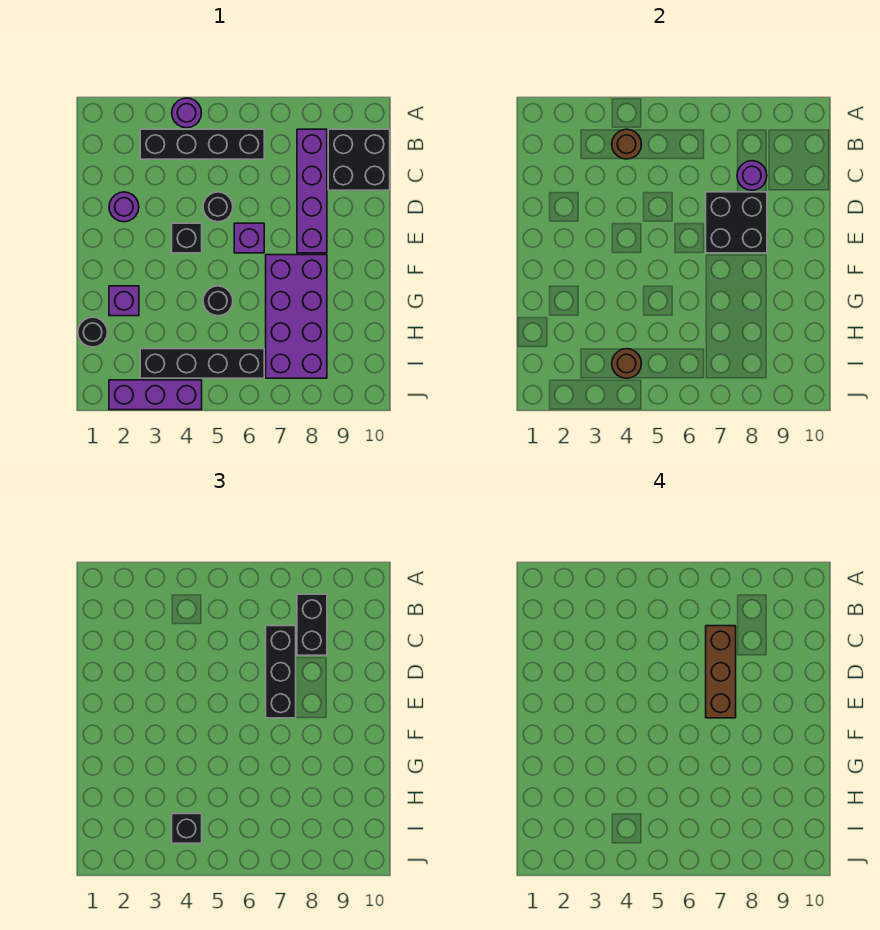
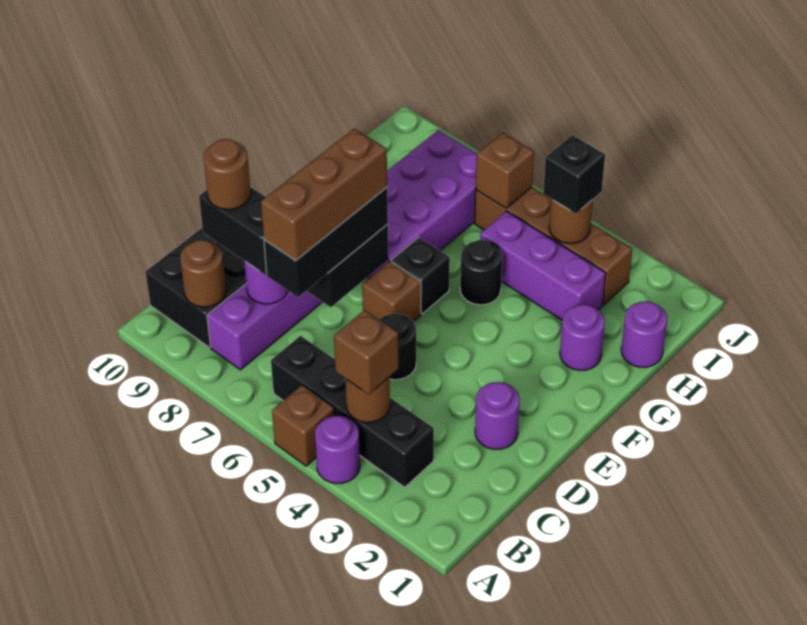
none -> brown 1x1 brick [272,385,334,466]
none -> brown 1x1 brick [334,310,399,394]
black 1x2 brick [297,594,327,655] -> black 1x2 brick turned to [199,187,267,275]
none -> brown 1x1 round brick [180,240,226,307]
none -> brown 1x1 round brick [204,139,251,210]
black 1x1 brick [172,223,202,253] -> black 1x1 brick moved to [391,237,450,314]
purple 1x1 brick [234,223,264,253] -> brown 1x1 brick [362,261,421,322]
purple 1x1 brick [109,286,139,316] -> purple 1x1 round brick [560,304,605,370]
black 1x1 round brick [78,317,108,347] -> purple 1x1 round brick [621,301,667,367]
black 1x4 brick [140,349,264,378] -> brown 1x4 brick [475,187,632,305]
none -> brown 1x1 brick [476,133,534,208]
purple 1x3 brick [109,380,202,410] -> purple 1x3 brick moved to [480,211,606,320]

